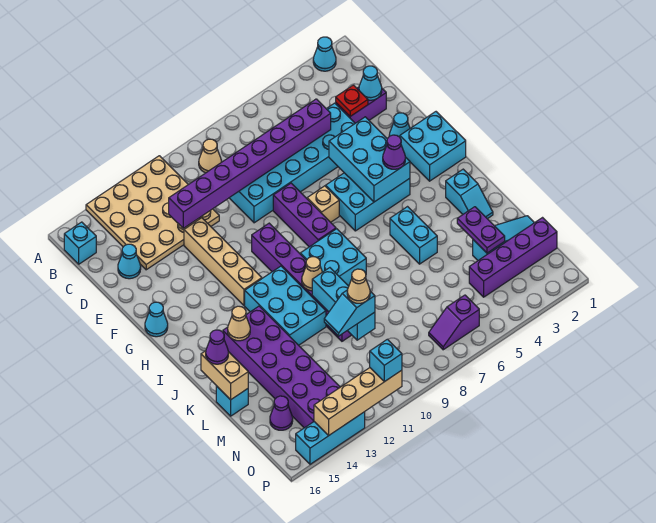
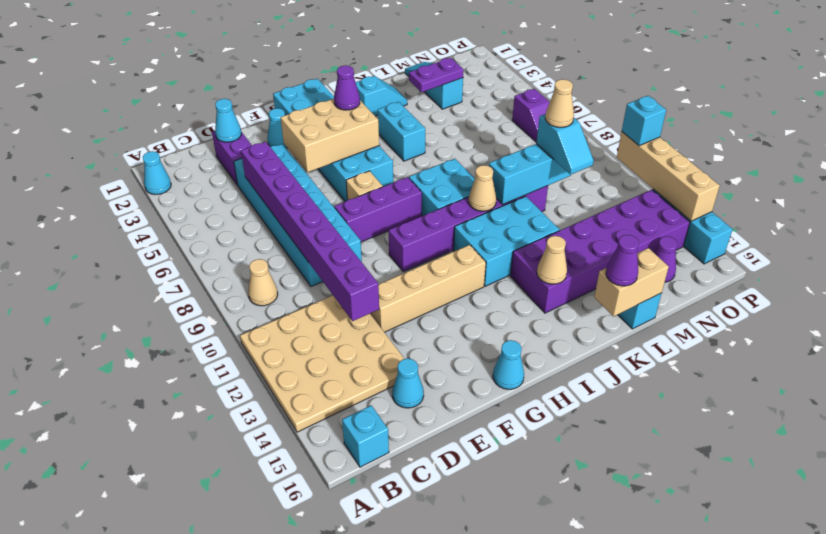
red 1x1 plate [336,85,368,116] -> none
cyan 2x3 brick [329,117,410,202] -> tan 2x3 brick [280,99,379,172]
cyan 1x2 brick [390,207,437,264] -> cyan 1x2 brick turned to [378,102,425,161]
purple 1x4 brick [469,218,557,297] -> none

